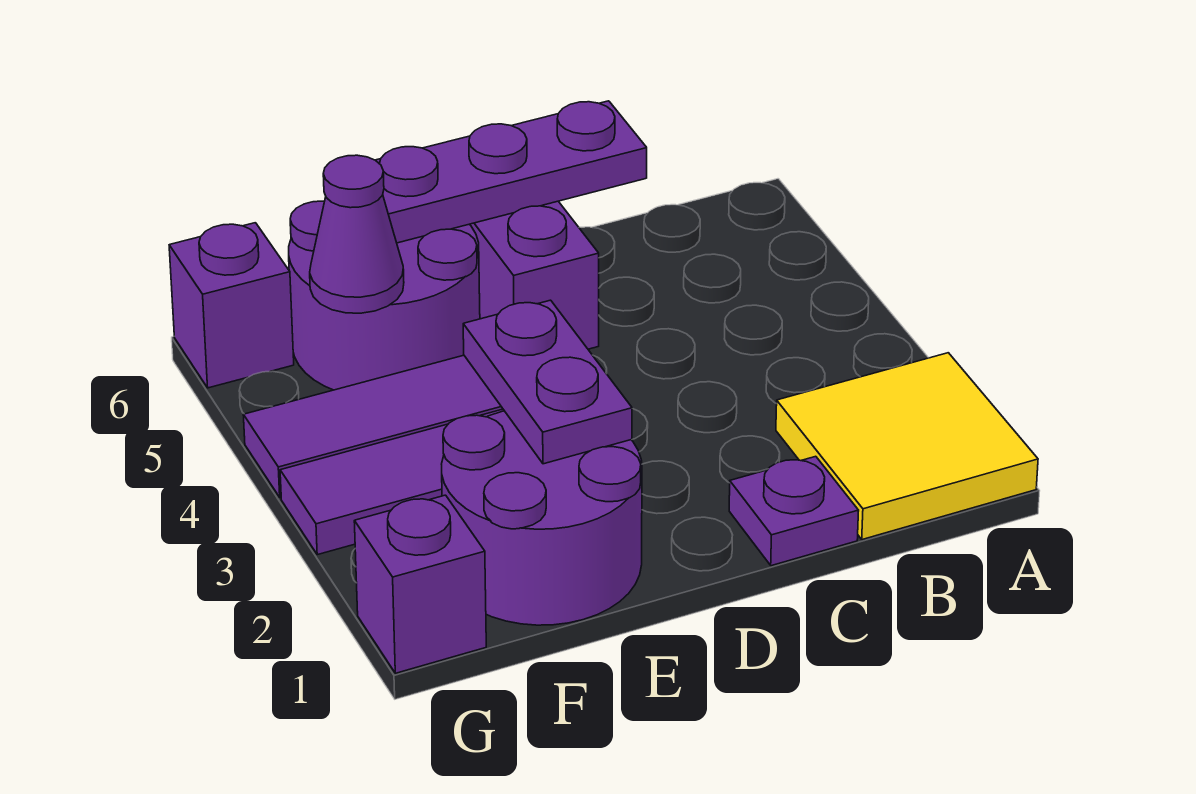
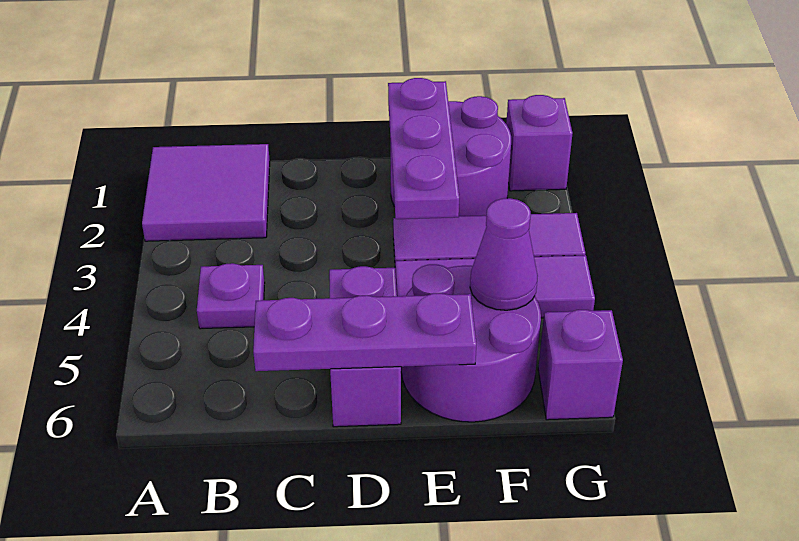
yellow 2x2 tile [776,353,1038,540] -> purple 2x2 tile [142,144,270,241]
purple 1x1 plate [729,456,859,566] -> purple 1x1 plate moved to [197,263,265,329]
purple 1x2 plate [463,300,632,464] -> purple 1x3 plate [388,78,459,219]

